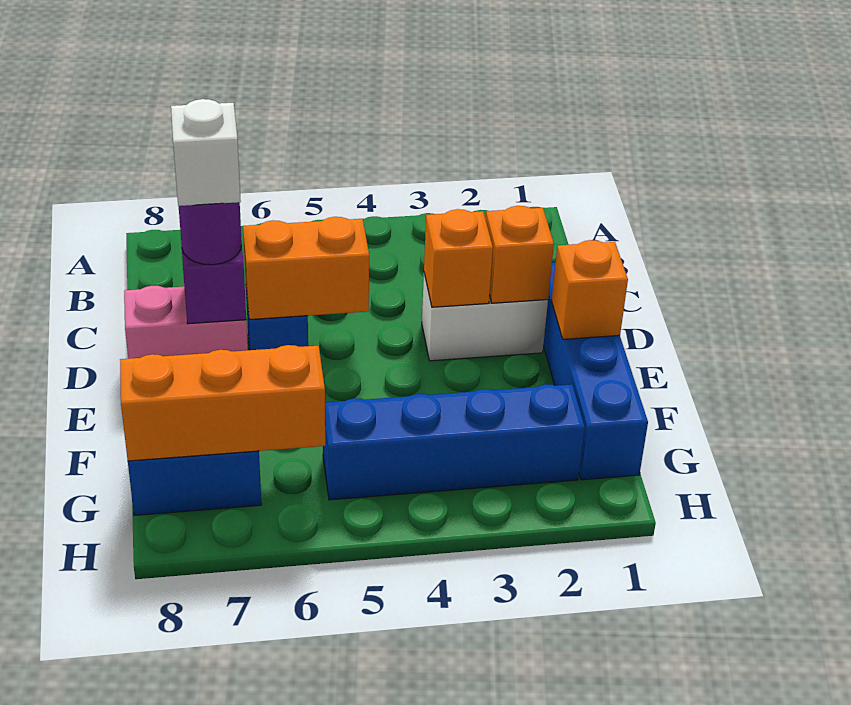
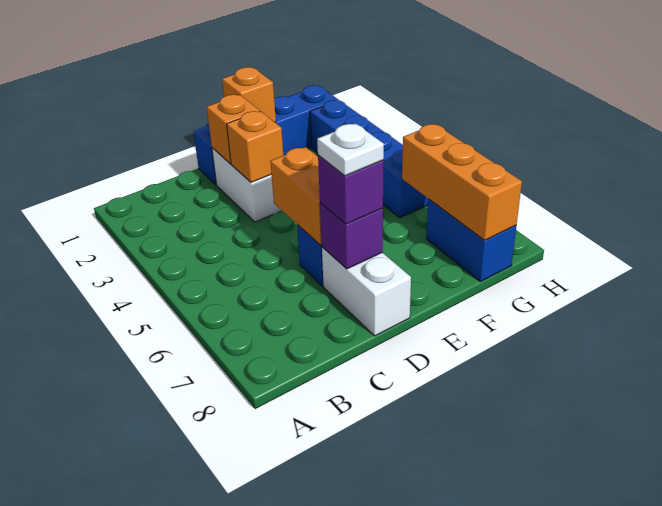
pink 1x2 brick [124,286,248,359] -> white 1x2 brick [322,247,411,336]
purple 1x1 round brick [179,202,242,265] -> purple 1x1 brick [318,155,384,224]
white 1x1 brick [171,99,241,206] -> white 1x1 plate [317,124,384,176]

